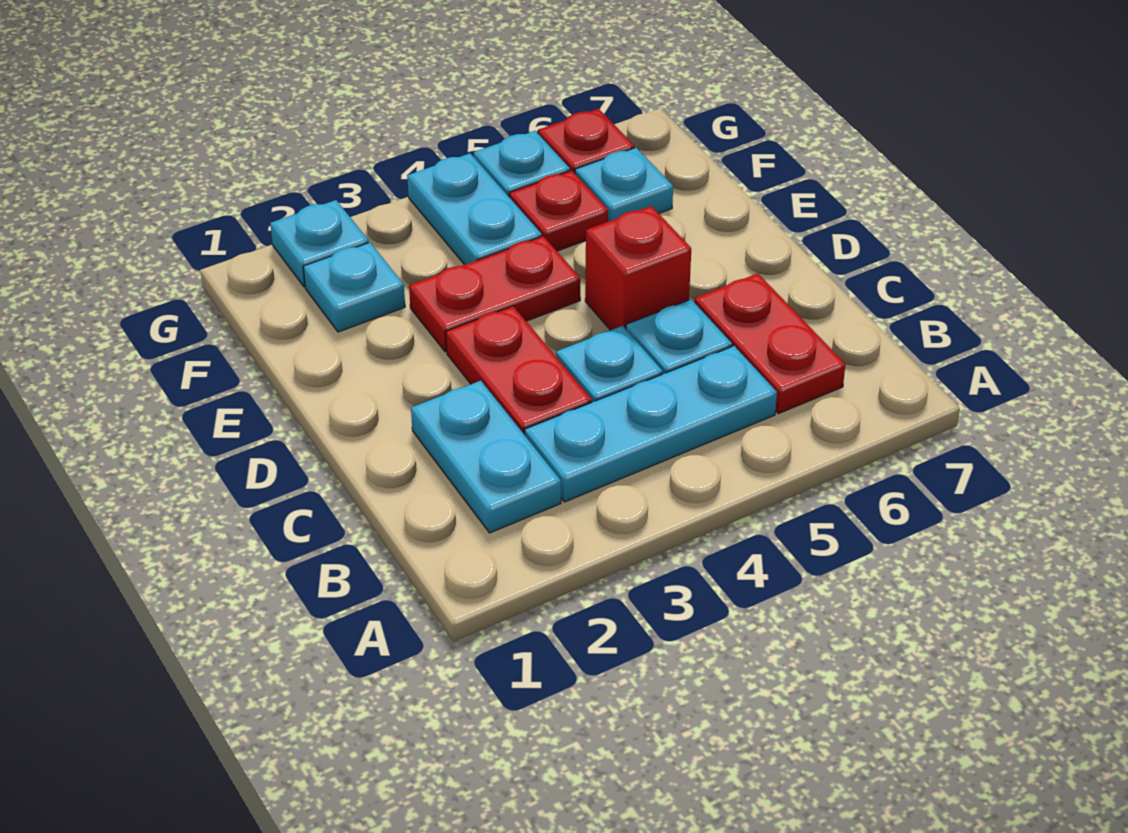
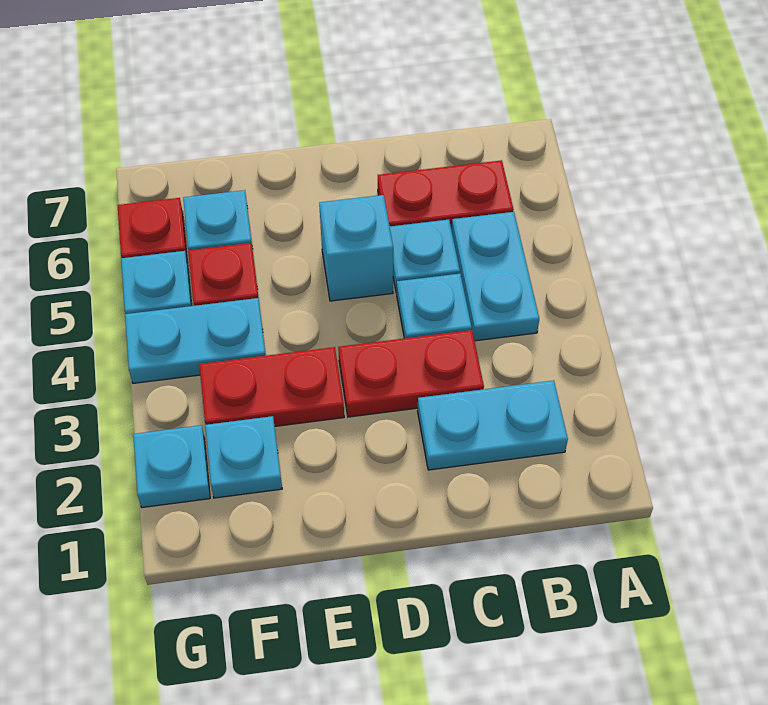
cyan 1x3 plate [525,346,777,502] -> cyan 1x2 plate [452,212,539,341]
red 1x1 brick [585,206,691,330] -> cyan 1x1 brick [319,195,393,301]
red 1x2 plate [409,236,580,352] -> red 1x2 plate turned to [199,347,344,426]

